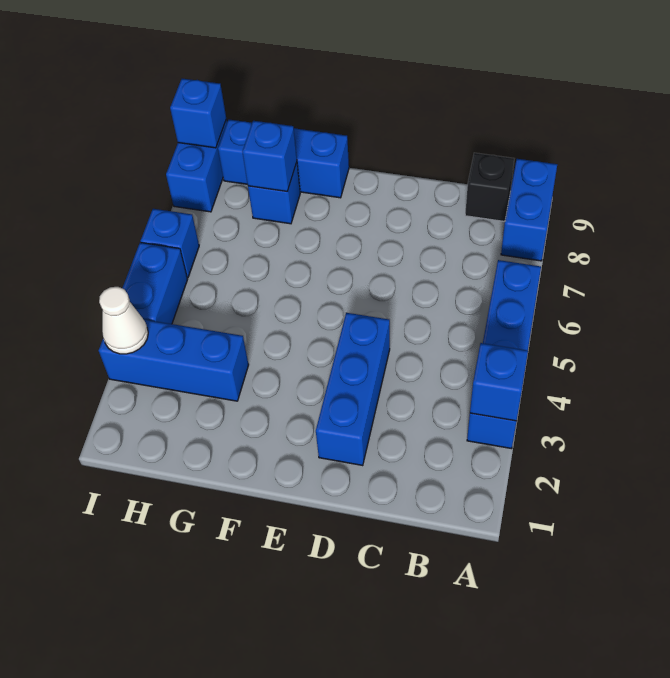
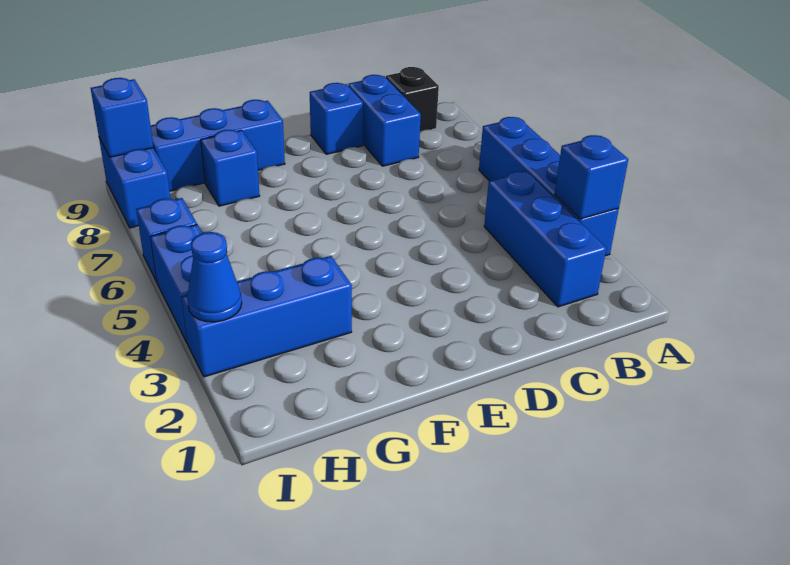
blue 1x2 brick [501,159,557,261] -> blue 1x2 brick moved to [348,75,421,166]
blue 1x3 brick [316,313,390,466] -> blue 1x3 brick moved to [484,171,606,307]
blue 1x1 brick [242,121,297,191] -> blue 1x1 brick moved to [310,83,363,154]
white 1x1 cone [99,287,148,354] -> blue 1x1 cone [187,232,242,322]

